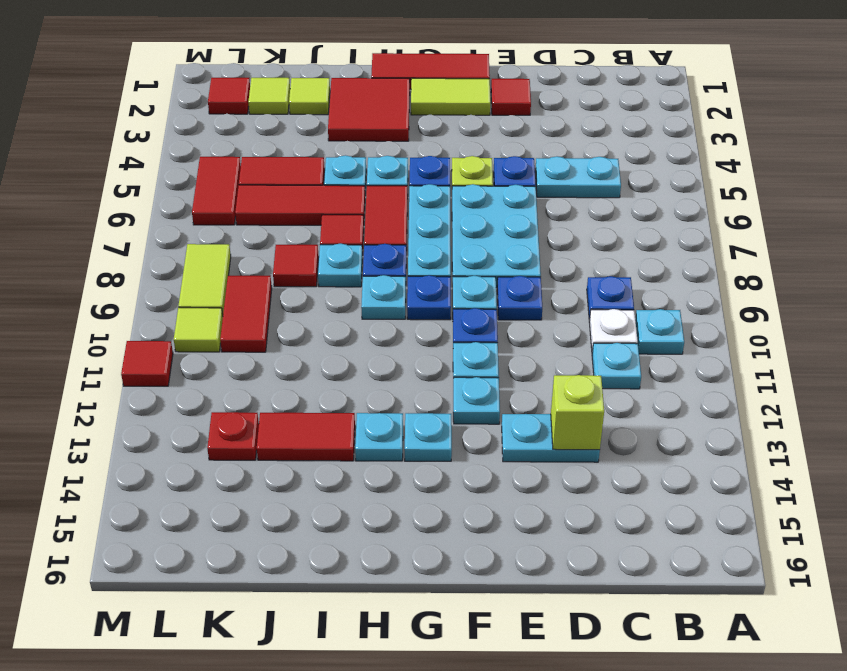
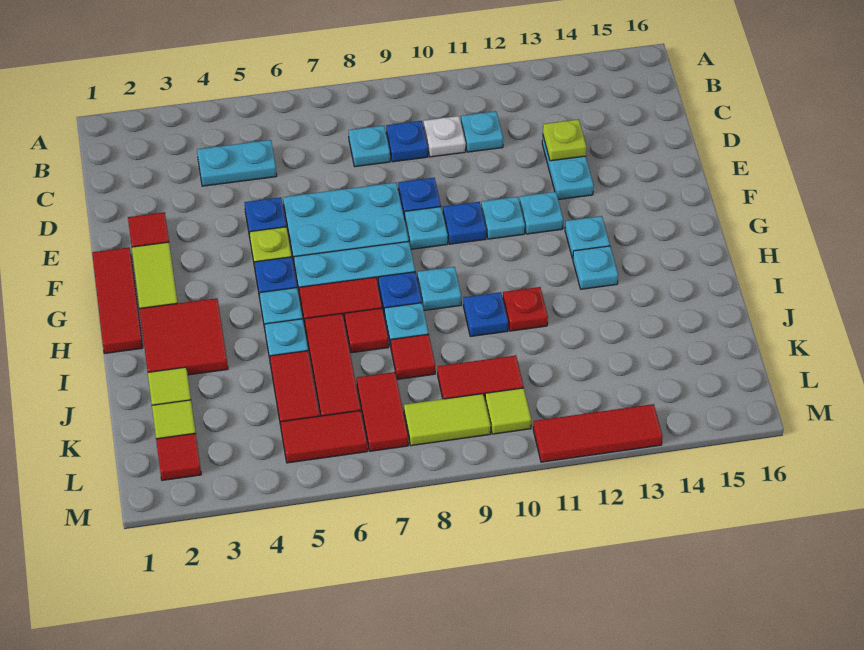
cyan 1x1 plate [635,309,684,354] -> cyan 1x1 plate moved to [349,126,390,167]
cyan 1x2 plate [535,156,621,198] -> cyan 1x2 plate turned to [197,140,277,186]
lime 1x1 brick [551,375,604,450] -> lime 1x1 plate [543,119,586,161]
blue 1x1 plate [407,275,451,320] -> blue 1x1 plate moved to [463,292,508,336]
red 1x2 tile [257,413,355,461] -> red 1x2 tile moved to [357,372,408,451]
red 1x1 plate [207,412,259,460] -> red 1x1 plate moved to [503,287,548,331]
red 1x1 tile [121,341,173,386] -> red 1x3 tile [533,404,663,462]

